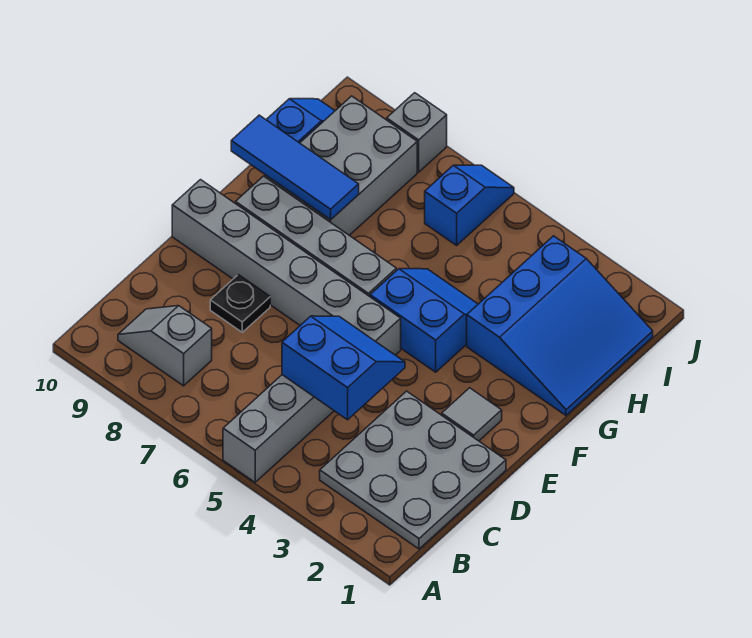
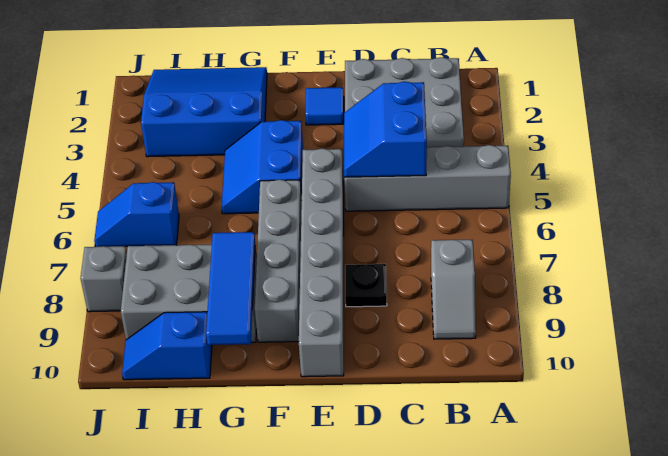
grey 1x1 tile [442,388,502,441] -> blue 1x1 tile [305,87,344,125]

